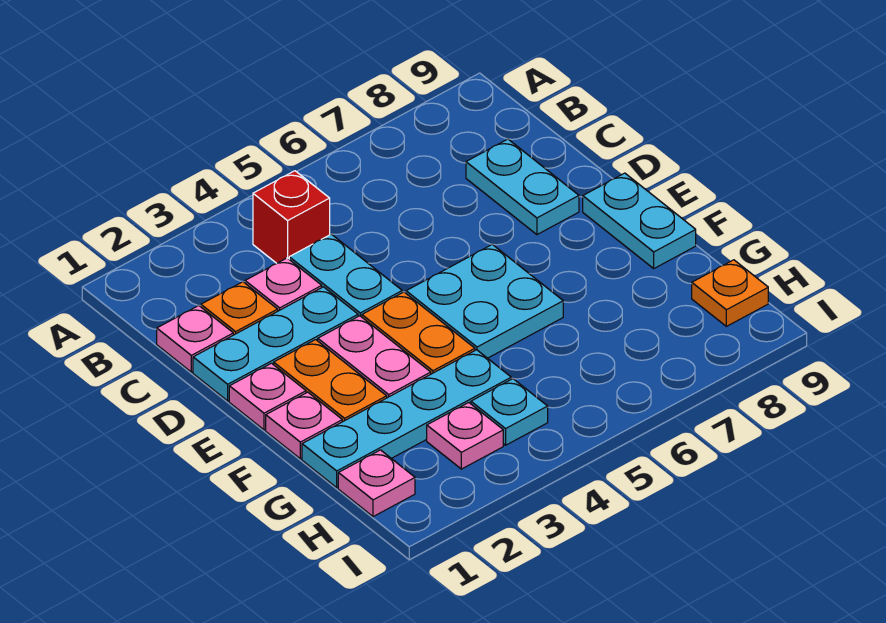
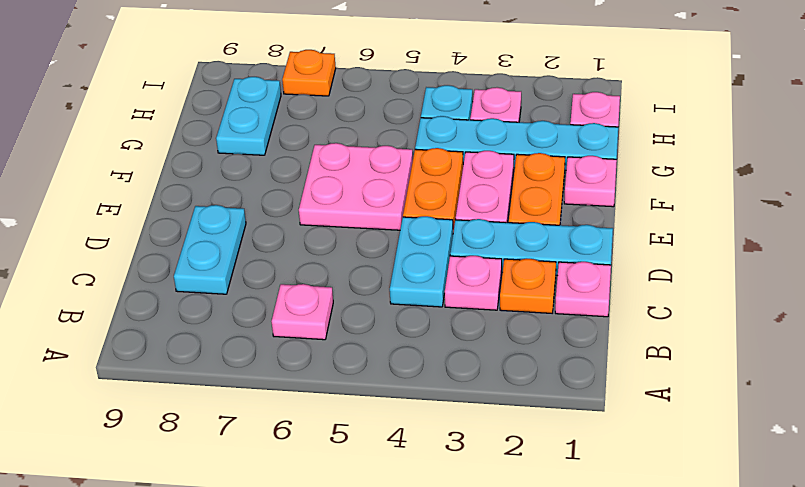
red 1x1 brick [253,171,330,263] -> none
pink 1x1 plate [229,363,306,430] -> pink 1x1 plate moved to [272,284,333,340]
cyan 2x2 plate [406,244,563,358] -> pink 2x2 plate [299,143,413,230]
cyan 1x2 plate [583,173,696,268] -> cyan 1x2 plate moved to [216,77,281,155]
orange 1x1 plate [692,260,768,326] -> orange 1x1 plate moved to [282,50,336,96]

